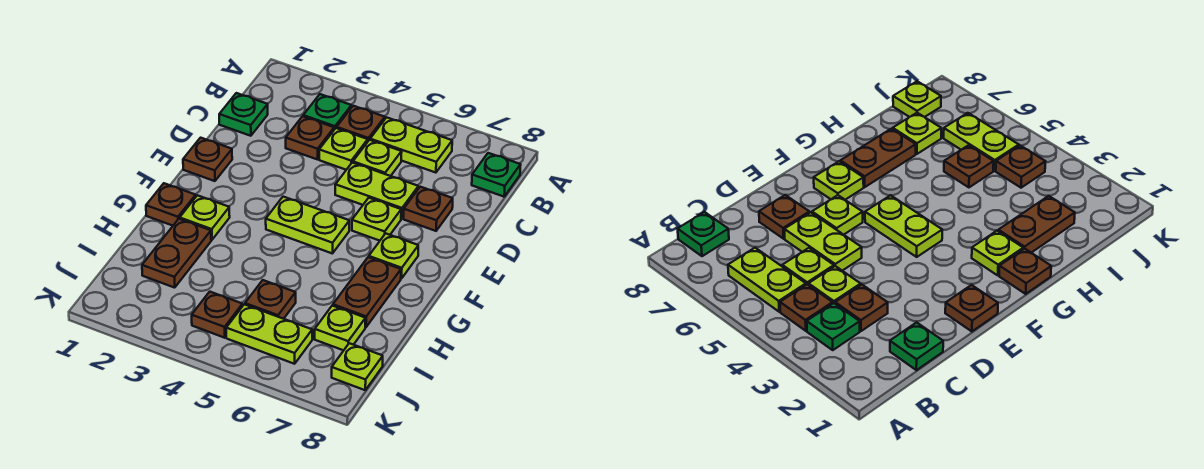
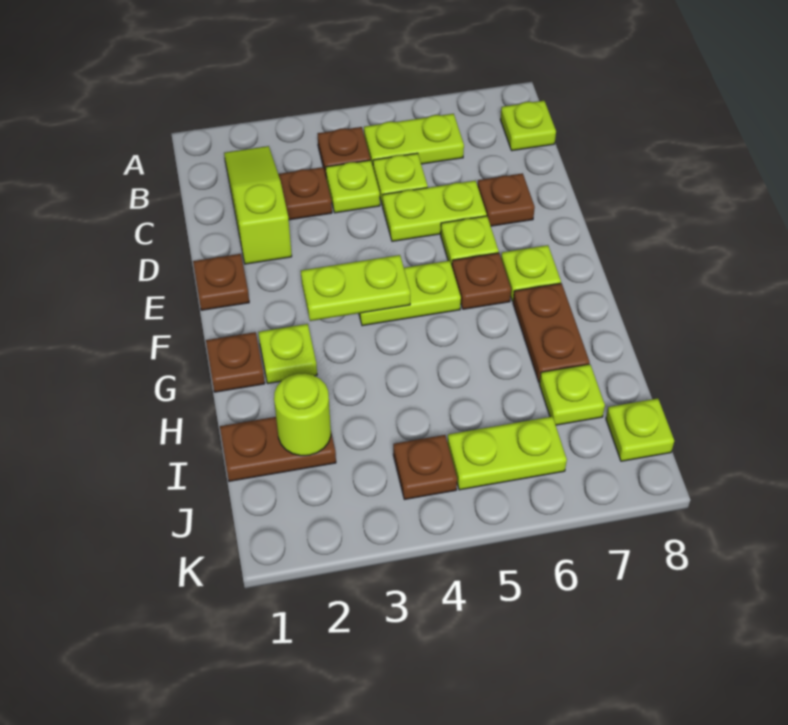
none -> lime 1x3 slope [224,146,292,264]
green 1x1 plate [303,94,351,130] -> none
green 1x1 plate [472,153,521,197] -> lime 1x1 plate [500,101,556,151]
green 1x1 plate [219,93,268,136] -> none
none -> lime 1x2 plate [301,255,410,321]
brown 1x2 plate [142,219,211,288] -> brown 1x2 plate turned to [220,417,336,481]
none -> lime 1x1 round brick [274,373,331,456]
brown 1x1 plate [245,280,296,319] -> brown 1x1 plate moved to [452,253,511,309]

